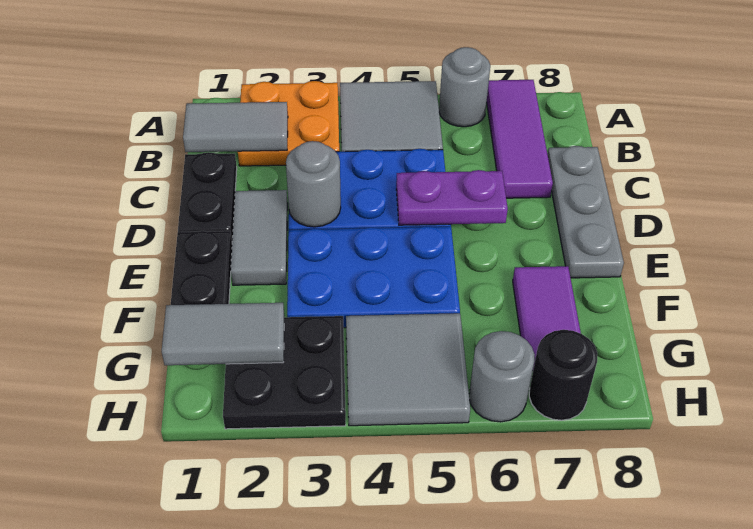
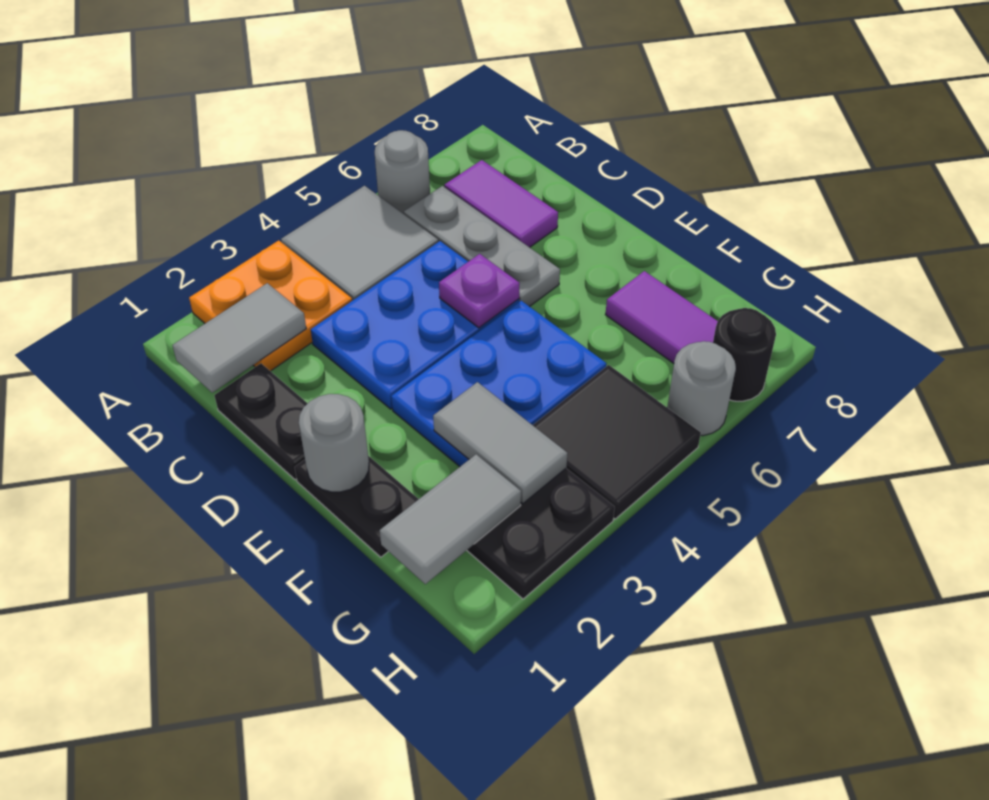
purple 1x3 tile [487,80,553,198] -> purple 1x2 tile [444,160,558,247]
grey 1x3 plate [548,146,624,278] -> grey 1x3 plate moved to [404,186,560,307]
grey 1x2 tile [231,190,288,285] -> grey 1x2 tile moved to [433,382,567,504]
grey 1x1 round brick [286,141,341,227] -> grey 1x1 round brick moved to [299,394,369,492]
purple 1x2 plate [396,170,508,225] -> purple 1x1 plate [439,254,519,328]
grey 2x2 tile [346,313,470,426] -> black 2x2 tile [533,365,701,519]

